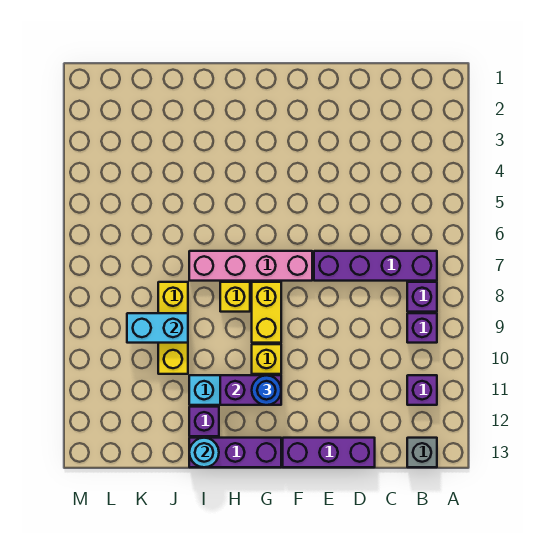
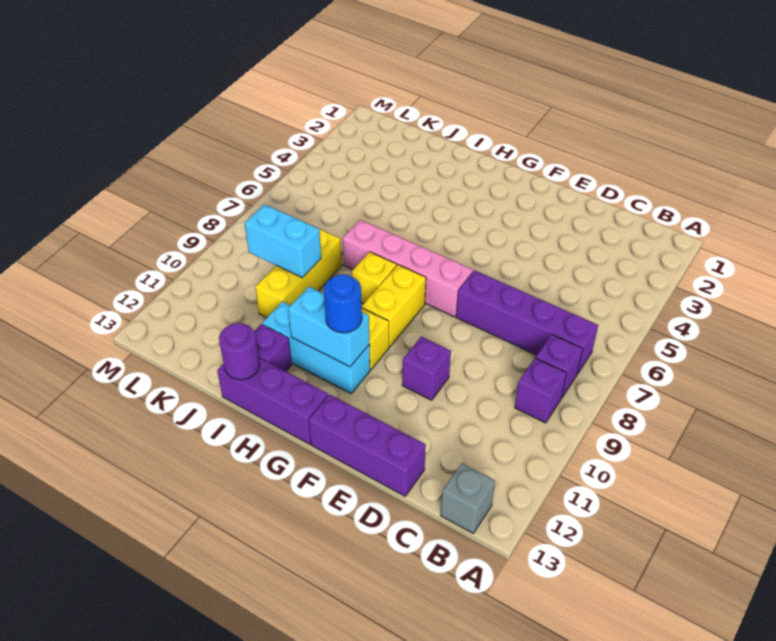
purple 1x1 brick [407,375,437,405] -> purple 1x1 brick moved to [402,337,451,400]
purple 1x2 brick [220,375,281,405] -> cyan 1x2 brick [288,287,369,367]
cyan 1x1 round brick [189,438,219,467] -> purple 1x1 round brick [219,323,260,380]

